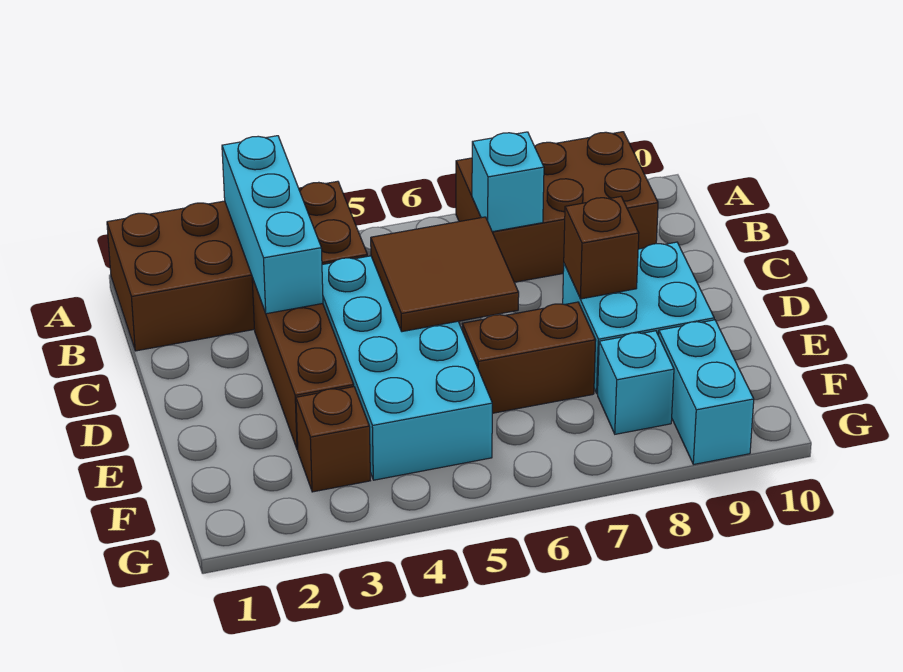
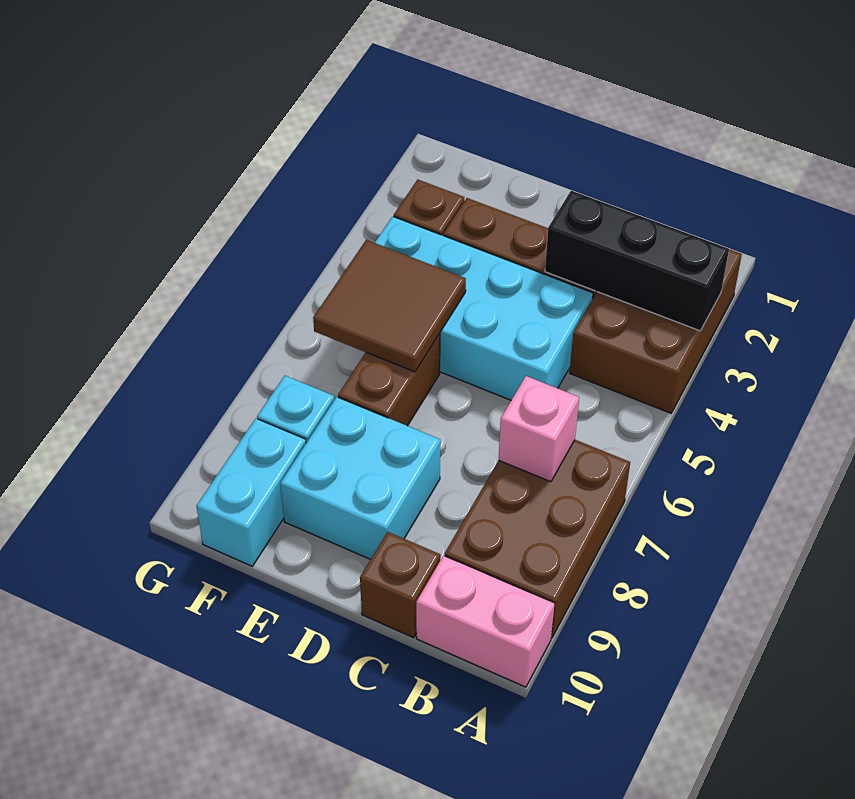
brown 2x4 brick [107,181,367,351] -> brown 2x3 brick [570,249,742,413]
cyan 1x3 brick [222,136,323,314] -> black 1x3 brick [545,191,729,331]
none -> pink 1x2 brick [416,556,555,687]
cyan 1x1 brick [472,132,544,232] -> pink 1x1 brick [499,376,579,482]
brown 2x2 tile [371,217,519,332] -> brown 2x2 tile moved to [313,240,466,372]
brown 1x1 brick [564,197,639,299] -> brown 1x1 brick moved to [360,532,441,638]
cyan 1x2 brick [659,320,754,465] -> cyan 1x2 brick turned to [196,419,306,566]

